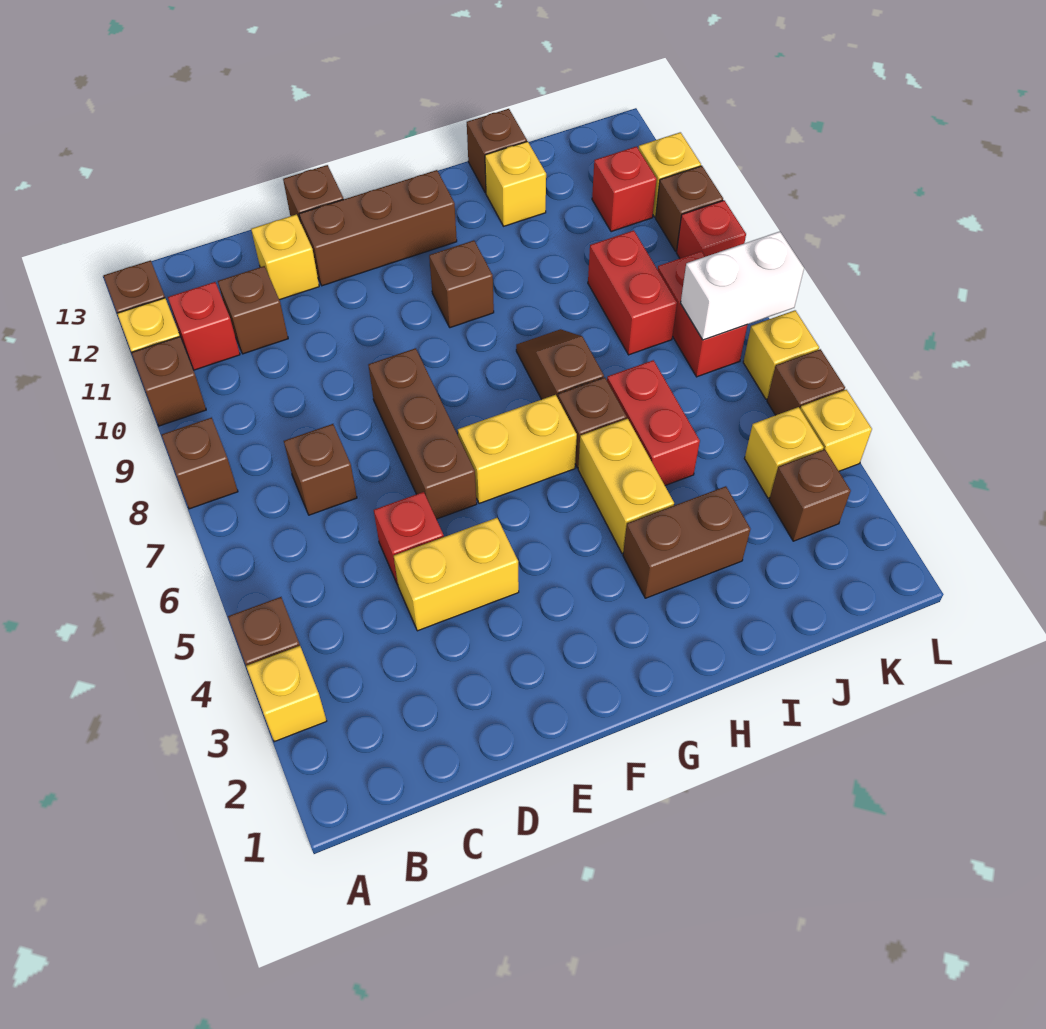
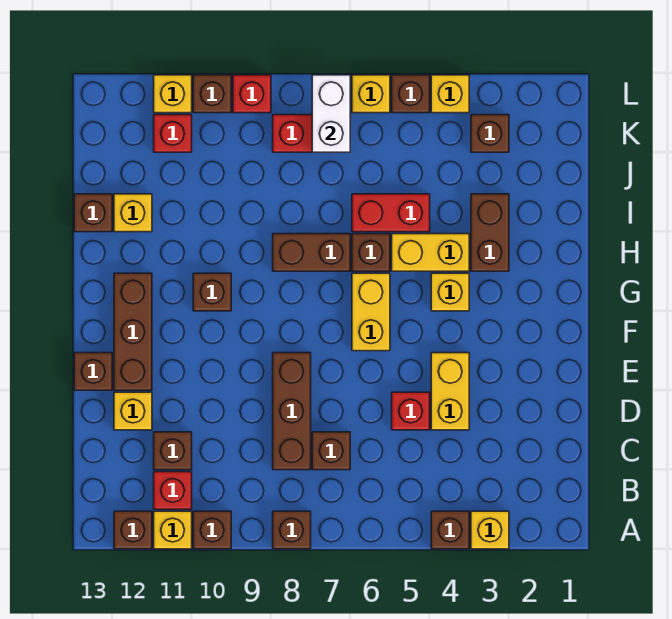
brown 1x3 brick [368,348,477,519] -> brown 1x3 brick turned to [273,353,311,470]
brown 1x2 slope [516,329,604,399] -> brown 1x2 brick [273,234,350,271]
red 1x2 brick [588,230,677,355] -> none
yellow 1x1 brick [745,407,824,498] -> yellow 1x1 brick moved to [431,273,469,311]

